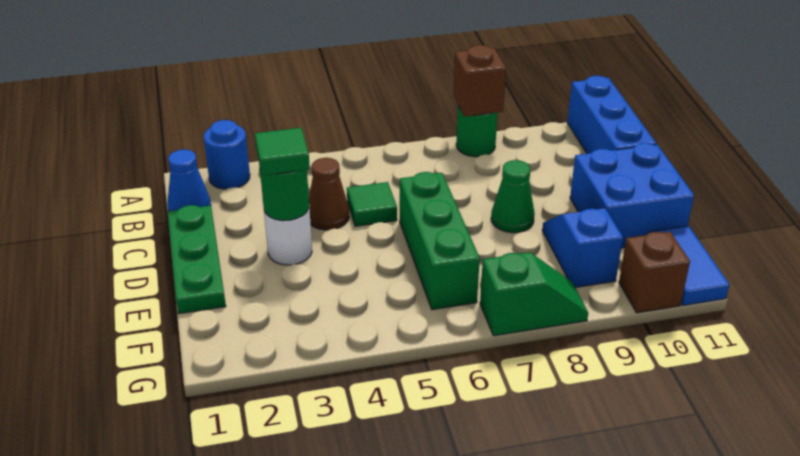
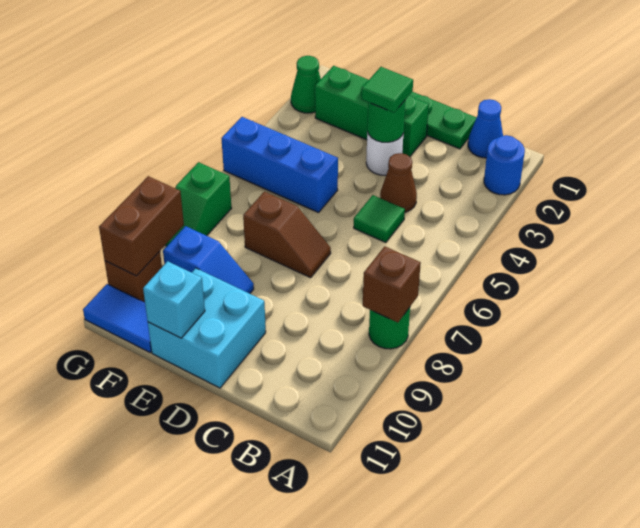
blue 1x3 brick [567,76,656,154] -> blue 1x3 brick moved to [221,117,338,213]
green 1x3 brick [400,172,480,310] -> green 1x3 brick moved to [315,66,429,157]
none -> brown 1x2 slope [243,192,331,278]
green 1x1 cone [491,160,535,233] -> green 1x1 cone moved to [291,56,321,113]
blue 2x2 brick [570,143,694,248] -> cyan 2x2 brick [148,268,266,388]
none -> cyan 1x1 brick [143,261,205,338]
none -> brown 1x2 brick [99,176,184,276]

